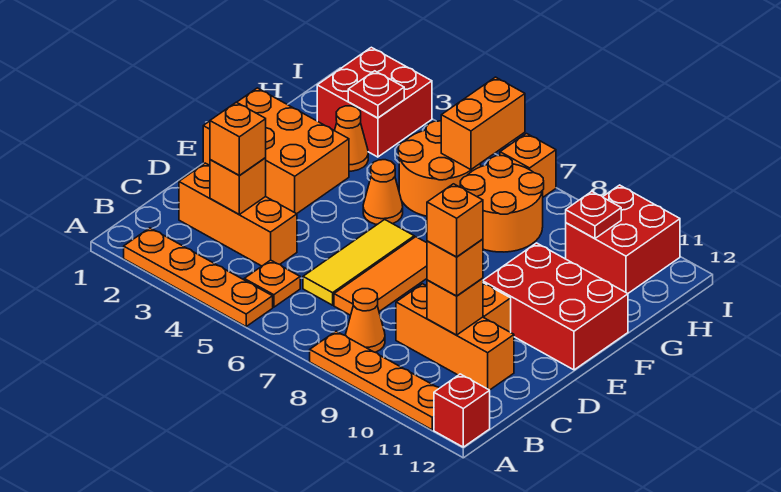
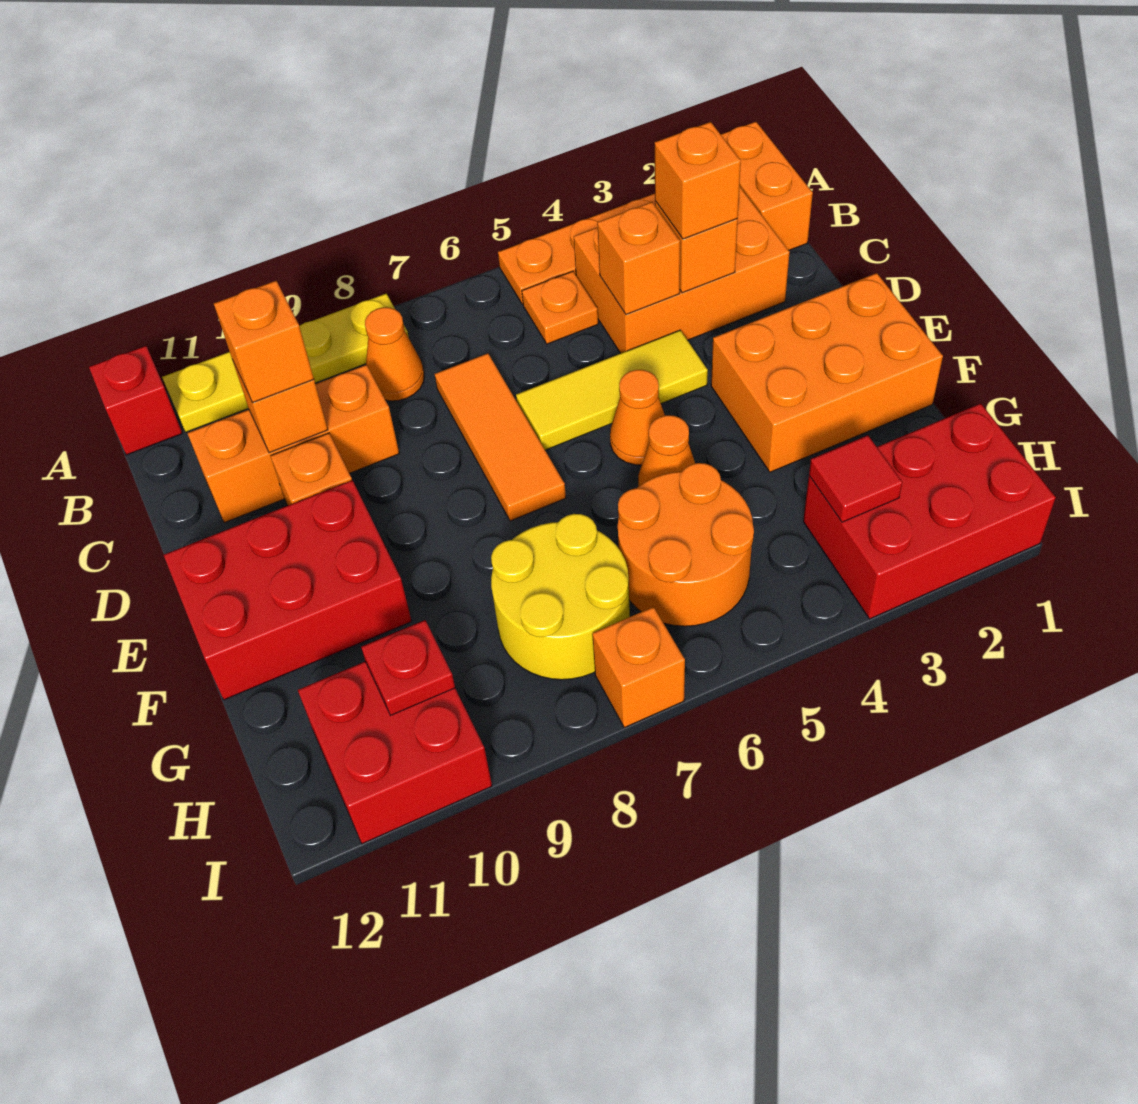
orange 1x4 plate [310,331,439,430] -> yellow 1x4 plate [162,294,409,432]
orange 1x3 brick [179,163,297,266] -> orange 2x3 brick [574,186,790,353]
yellow 1x3 tile [303,220,414,305] -> yellow 1x3 tile turned to [516,330,708,450]
orange 1x1 brick [427,184,483,257] -> orange 1x1 brick moved to [597,202,680,314]
orange 1x1 cone [335,106,368,171] -> orange 1x1 cone moved to [610,370,665,465]
orange 2x2 round brick [460,156,544,252] -> yellow 2x2 round brick [491,514,630,680]
red 2x2 brick [317,47,432,157] -> red 2x3 brick [803,403,1056,619]
red 1x1 plate [348,71,404,118] -> red 1x1 tile [809,435,902,522]
orange 1x2 brick [441,77,525,170] -> orange 1x2 brick moved to [721,122,813,250]

